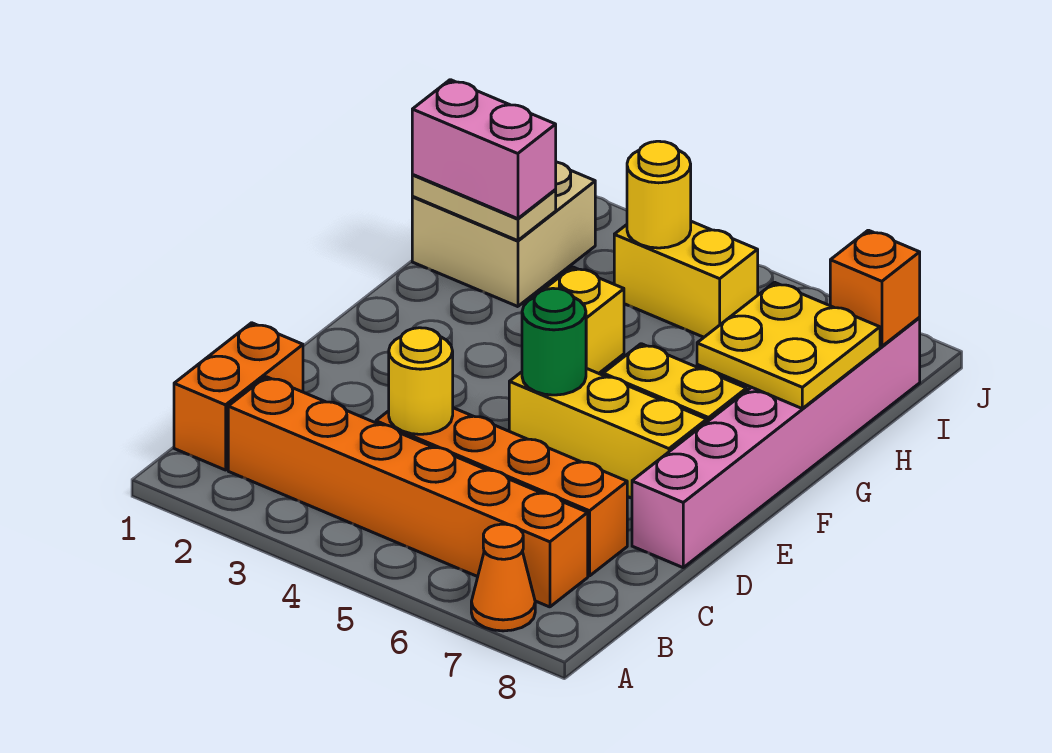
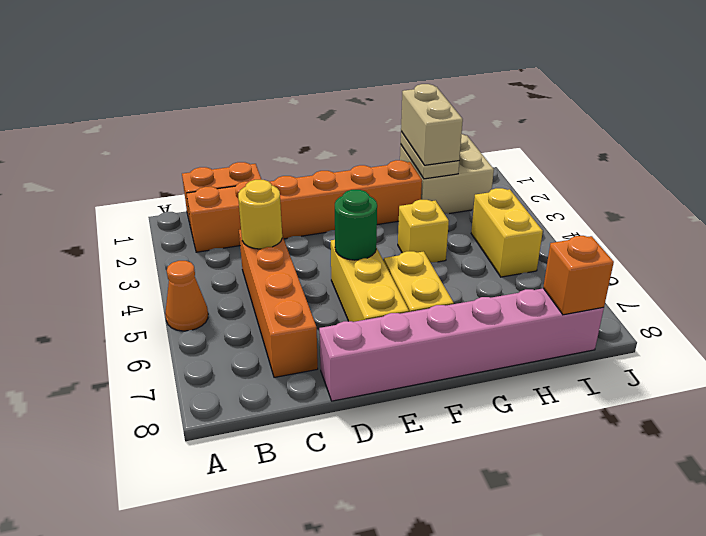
orange 1x1 cone [471,524,535,631] -> orange 1x1 cone moved to [165,261,208,331]
orange 1x6 brick [228,377,588,607] -> orange 1x6 brick turned to [186,160,422,252]
yellow 2x2 plate [697,282,880,408] -> none
pink 1x2 brick [412,80,556,219] -> tan 1x2 brick [401,84,463,165]
yellow 1x1 round brick [627,141,691,248] -> none

